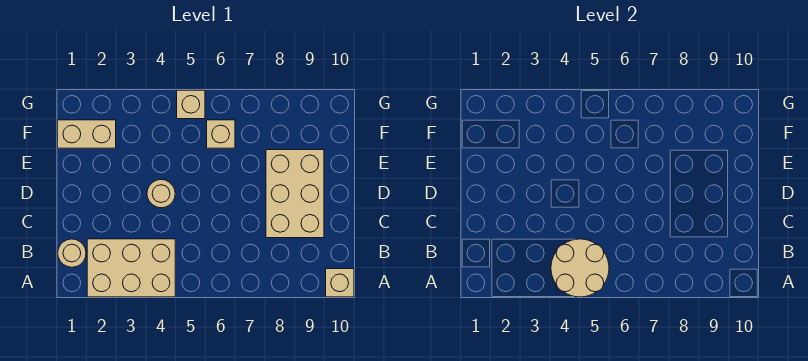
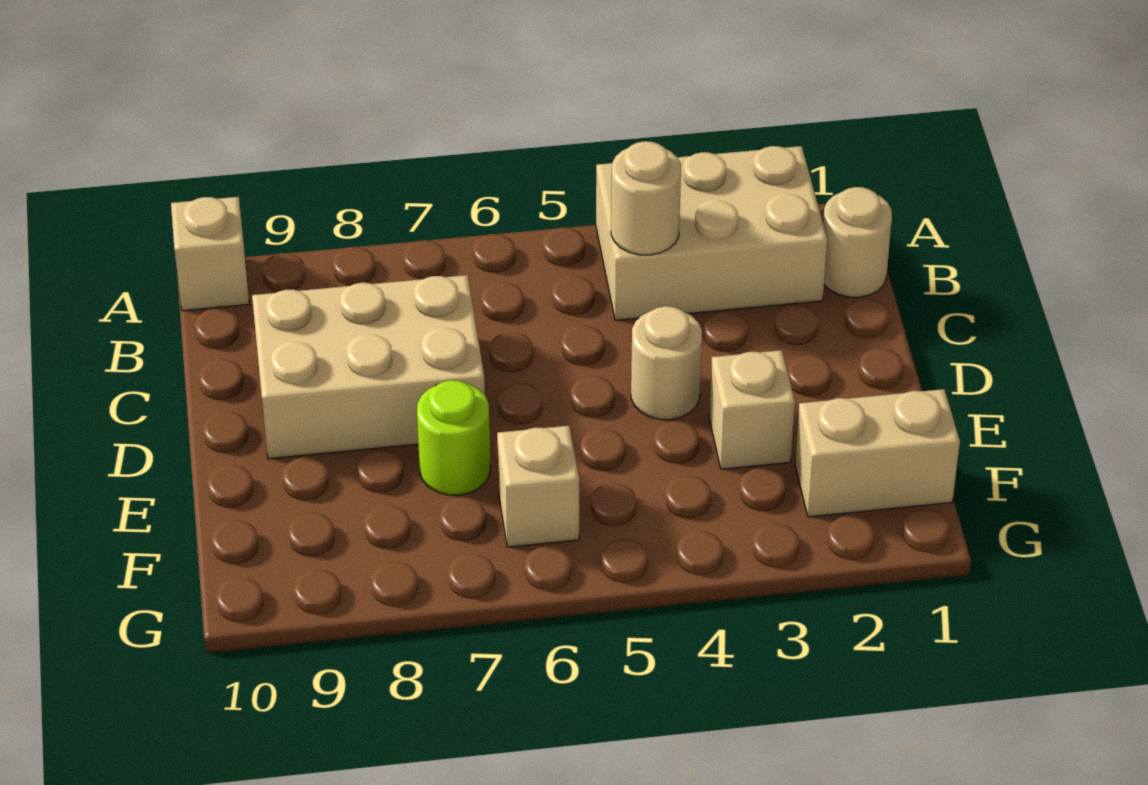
tan 2x2 round brick [551,239,609,297] -> tan 1x1 round brick [611,141,681,255]
tan 2x3 brick [266,150,324,238] -> tan 2x3 brick turned to [252,275,485,459]
none -> lime 1x1 round brick [417,380,491,495]
tan 1x1 brick [177,90,205,119] -> tan 1x1 brick moved to [709,350,795,469]

